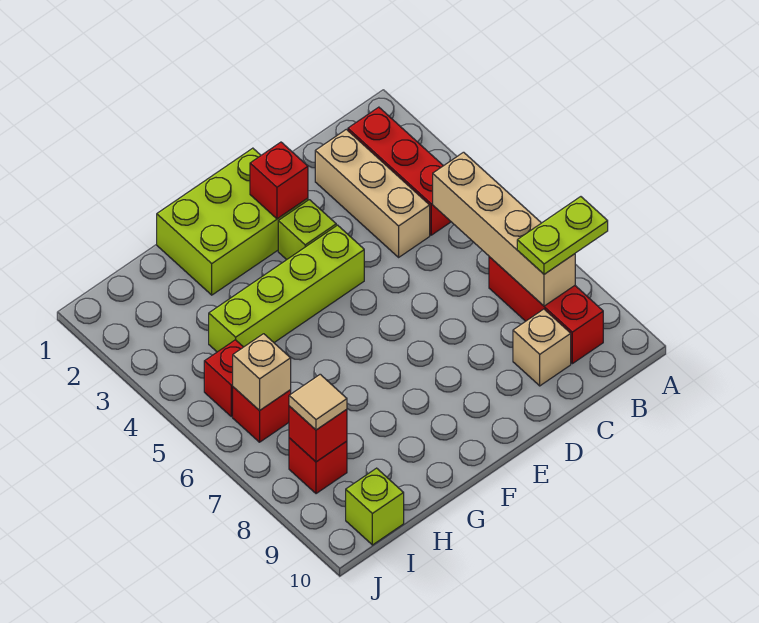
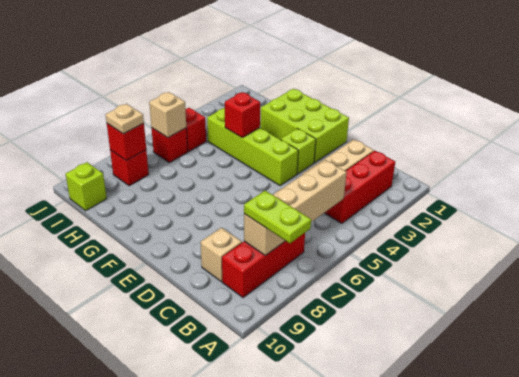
red 1x1 brick [250,142,308,219] -> red 1x1 brick moved to [225,92,260,138]
tan 1x1 tile [289,374,347,430] -> tan 1x1 plate [105,104,144,134]

